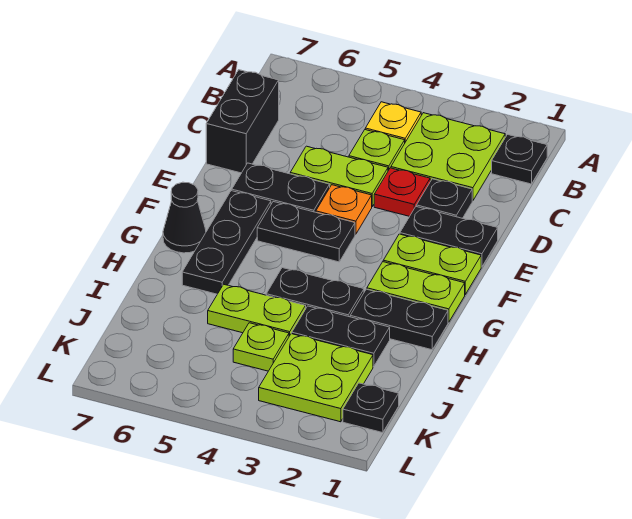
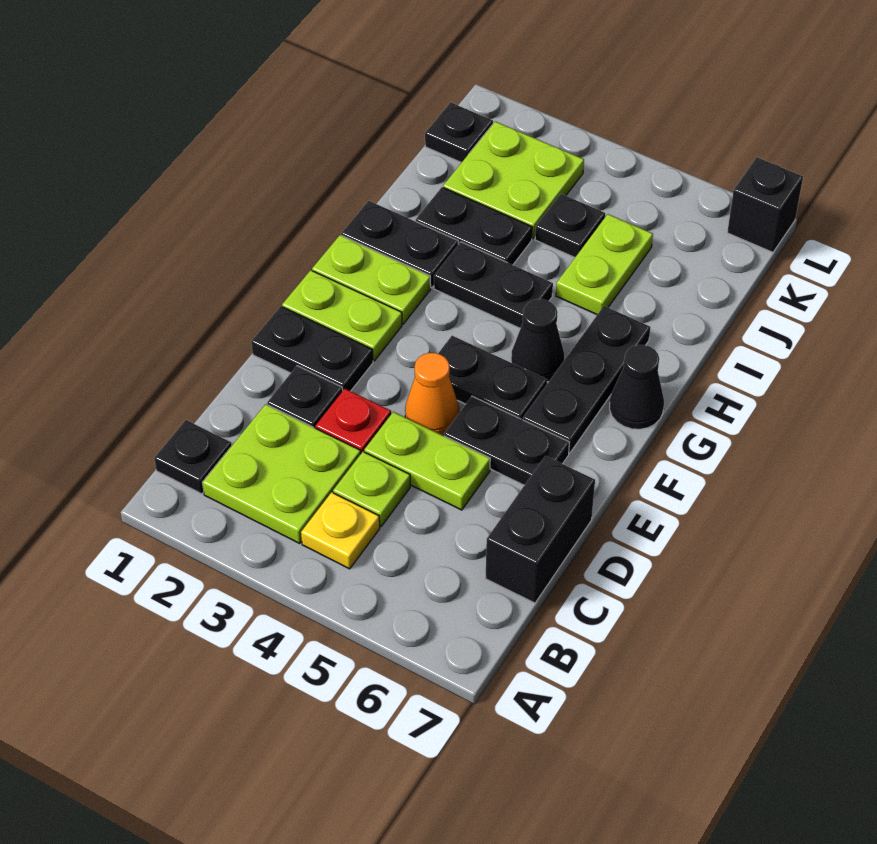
orange 1x1 plate [316,185,372,234] -> orange 1x1 cone [405,353,459,436]
none -> black 1x1 cone [511,299,564,382]
lime 1x2 plate [208,284,306,336] -> lime 1x2 plate turned to [556,214,653,314]
lime 1x1 plate [233,323,289,371] -> black 1x1 plate [535,194,605,257]
none -> black 1x1 brick [727,157,803,252]

